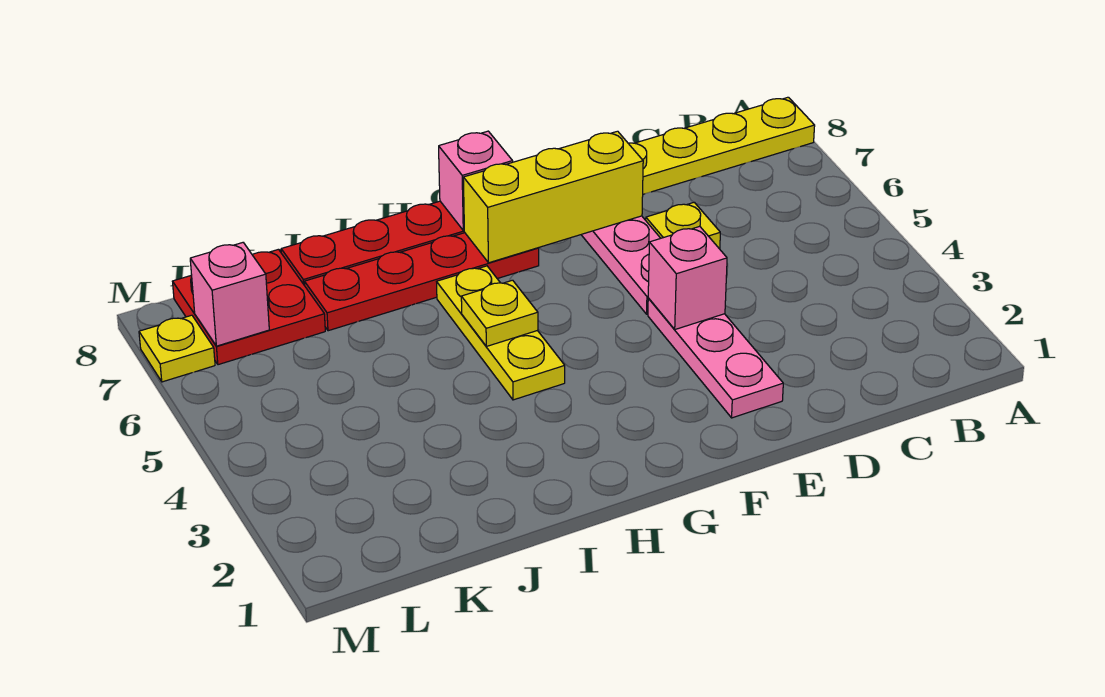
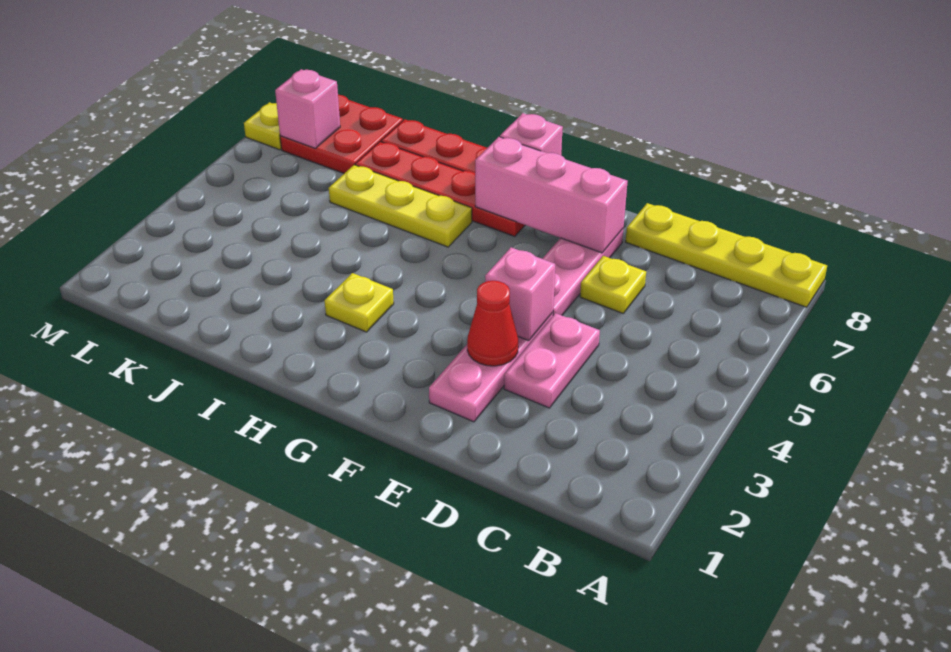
none -> pink 1x2 plate [504,313,600,408]
none -> red 1x1 cone [467,281,518,366]
yellow 1x3 brick [463,131,643,263] -> pink 1x3 brick [475,137,628,253]
yellow 1x3 plate [437,266,565,400] -> yellow 1x3 plate turned to [329,165,472,247]
yellow 1x1 plate [461,280,538,346] -> yellow 1x1 plate moved to [325,273,394,332]

